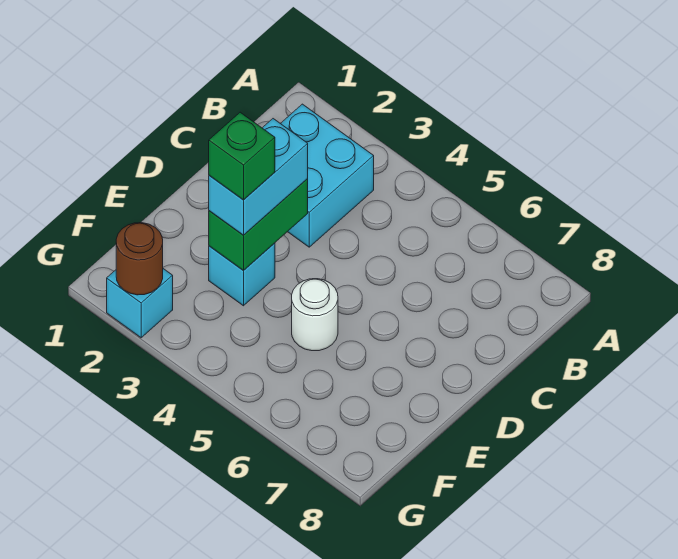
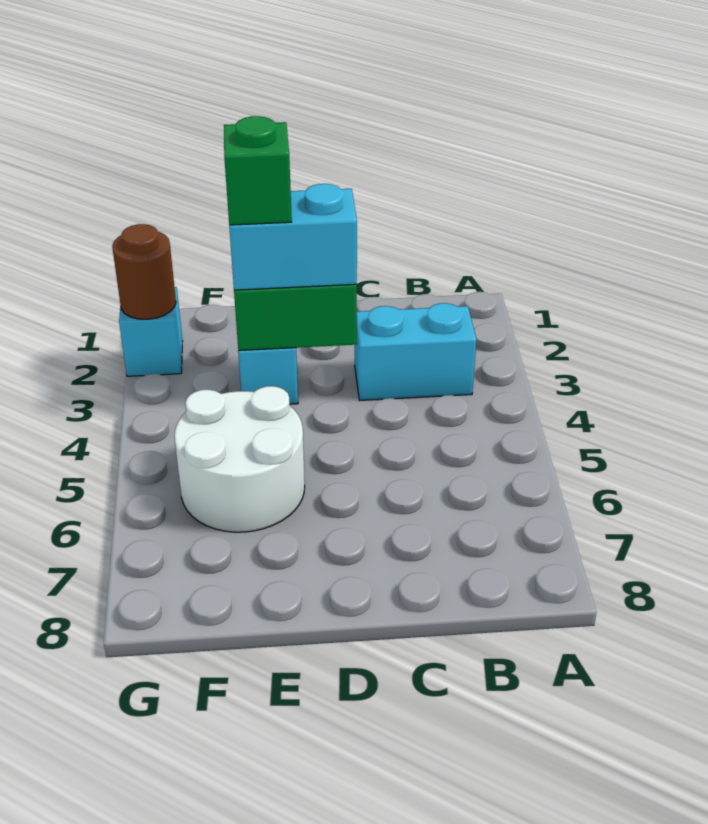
cyan 2x2 brick [280,104,374,247] -> cyan 1x2 brick [355,303,477,400]
white 1x1 round brick [292,279,338,351] -> white 2x2 round brick [174,386,305,532]

